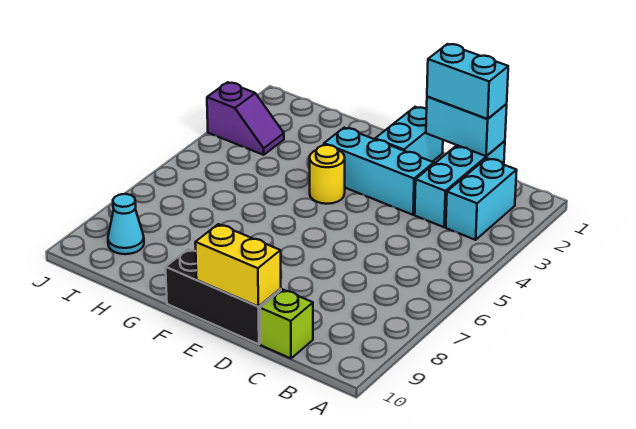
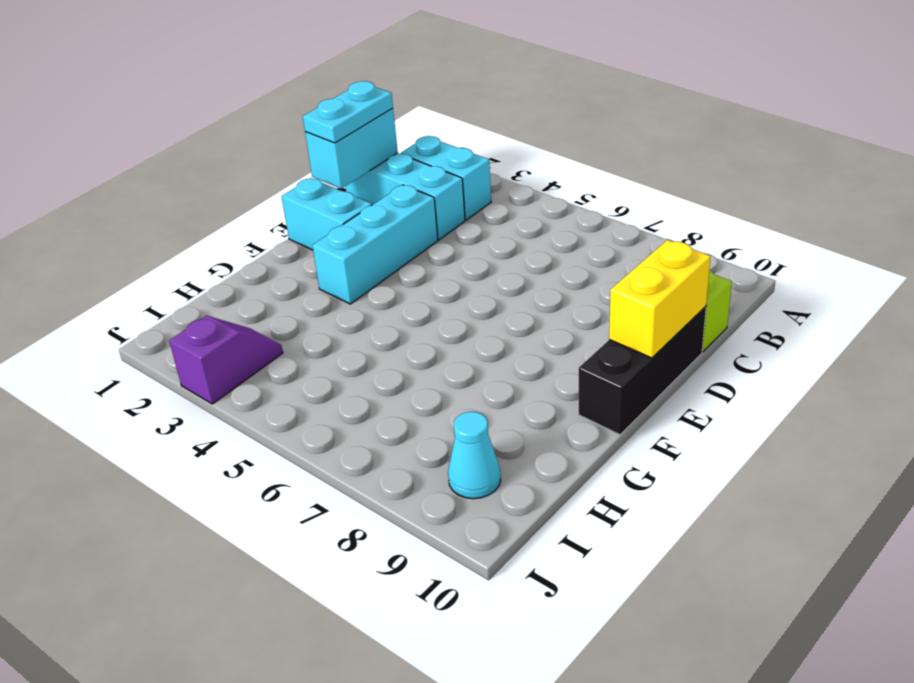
cyan 1x2 brick [427,44,508,119] -> cyan 1x2 plate [303,81,393,143]
yellow 1x1 round brick [310,145,345,204] -> none

